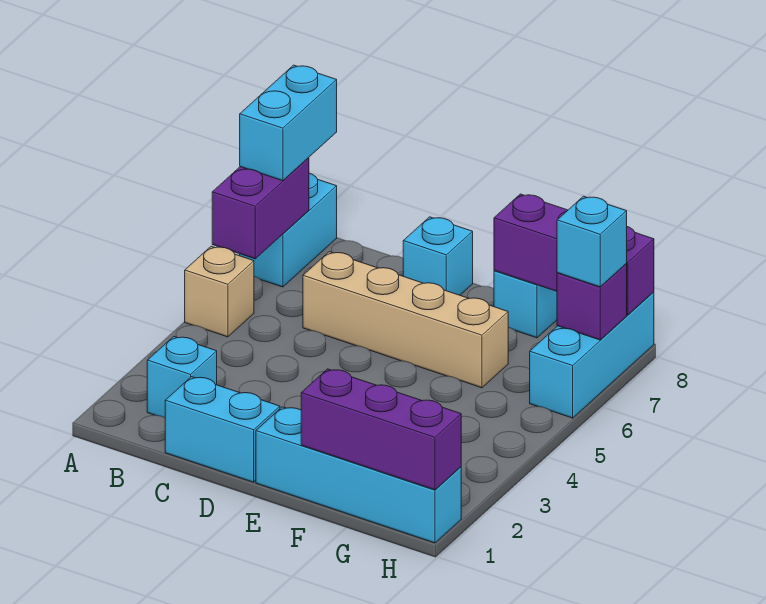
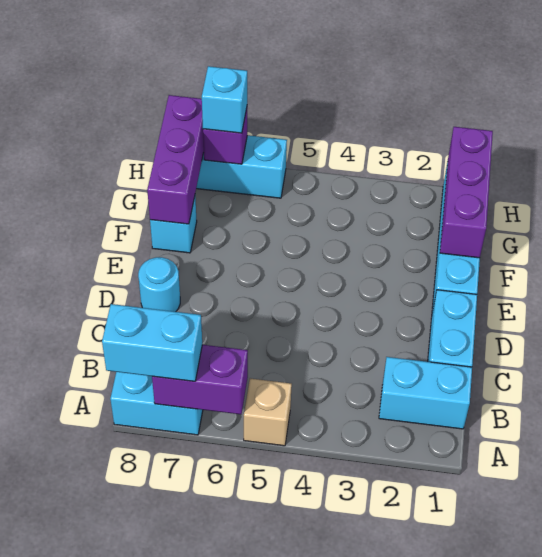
cyan 1x1 brick [147,336,217,417] -> cyan 1x2 brick [379,357,472,429]
tan 1x4 brick [303,252,508,388] -> none
cyan 1x1 brick [403,217,473,295] -> cyan 1x1 round brick [138,257,180,312]

